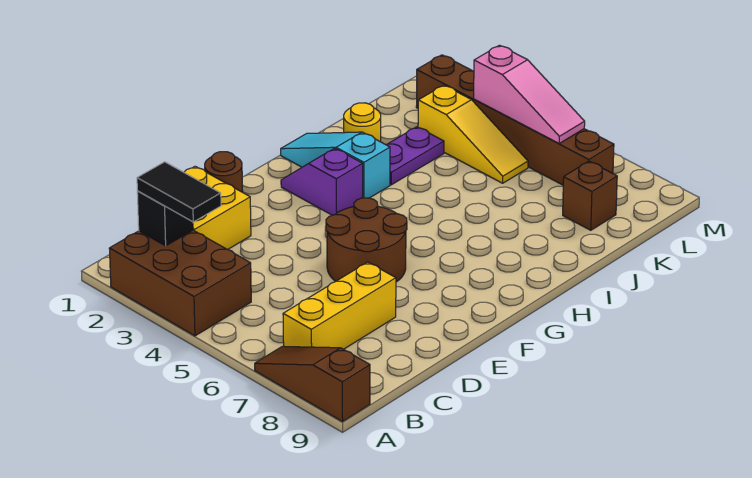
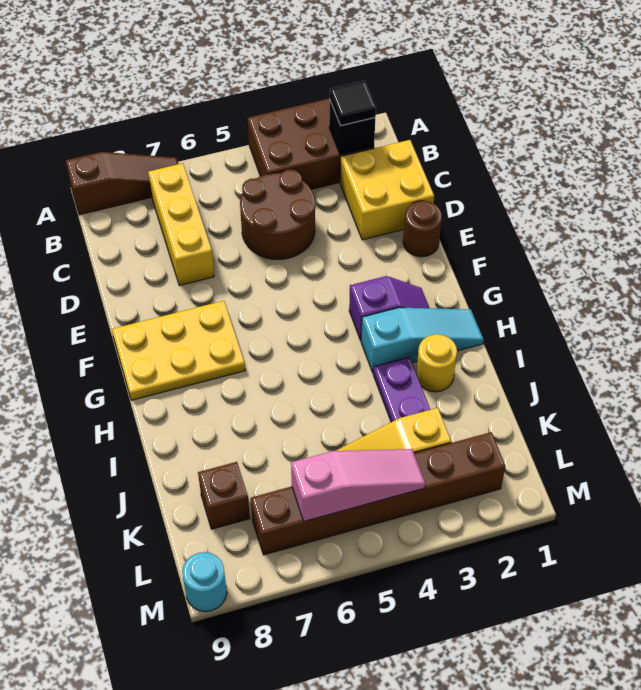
black 1x2 tile [137,162,221,222] -> black 1x1 tile [330,81,376,126]
brown 2x2 round brick [326,198,407,282] -> brown 2x2 round brick moved to [240,170,315,260]
none -> yellow 2x3 plate [112,301,245,400]
pink 1x3 slope [474,45,585,143] -> pink 1x3 slope turned to [291,449,425,521]
none -> cyan 1x1 round brick [182,552,227,612]

